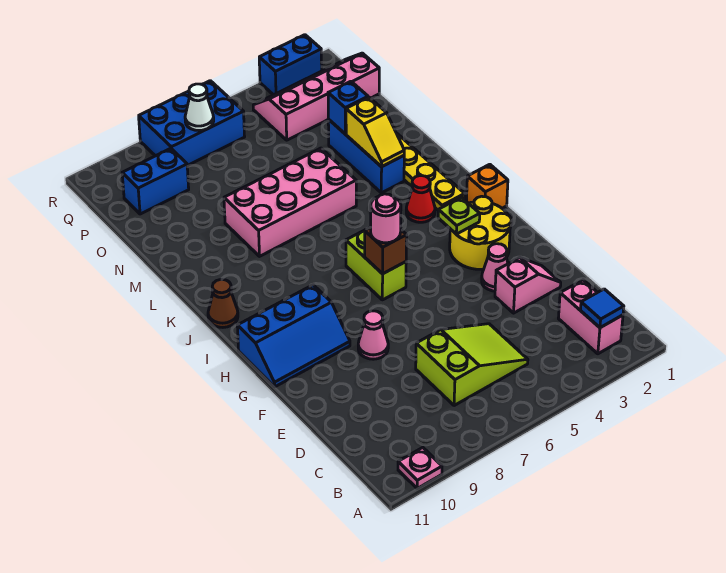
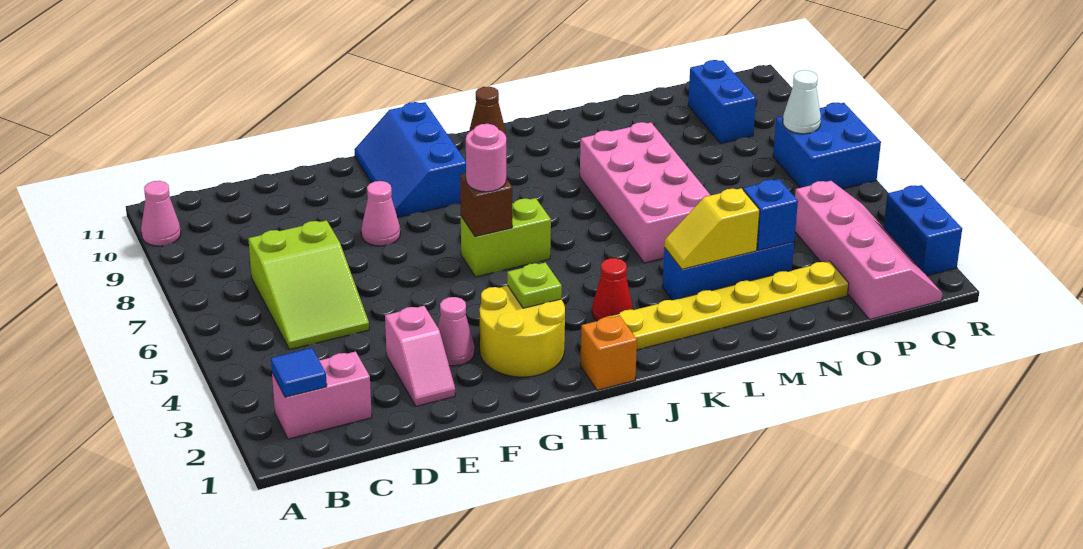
pink 1x1 plate [398,448,442,488] -> pink 1x1 cone [141,181,181,246]
blue 2x3 brick [139,81,245,166] -> blue 2x2 brick [773,102,881,189]

